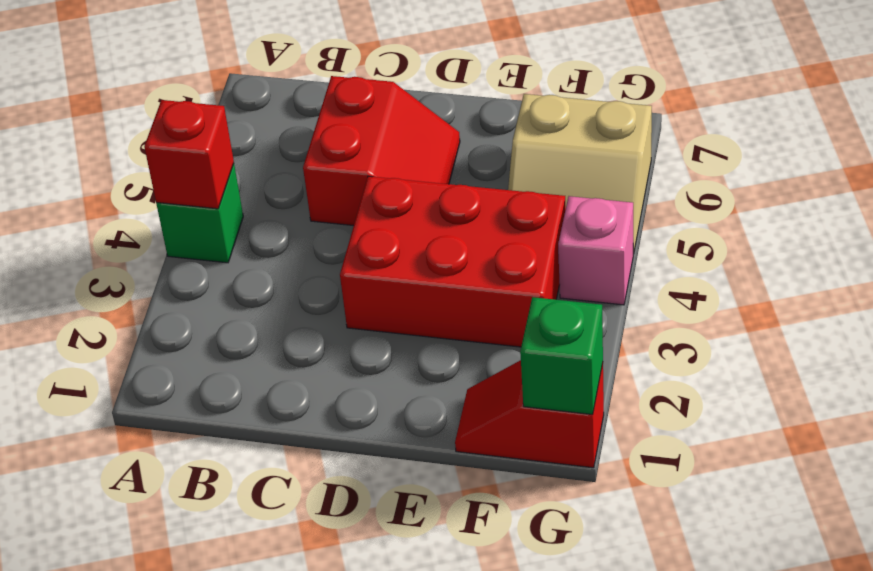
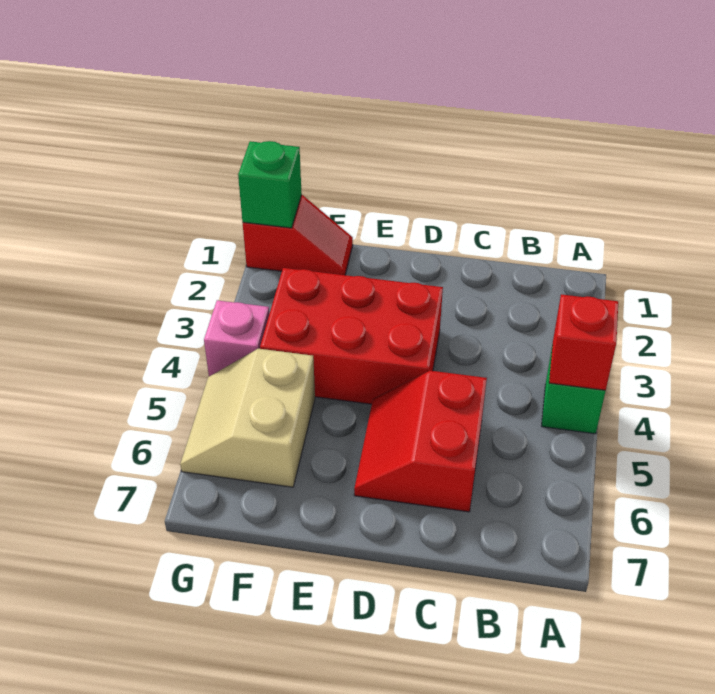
tan 2x2 slope [508,94,652,254] -> tan 2x2 slope turned to [180,349,315,487]

